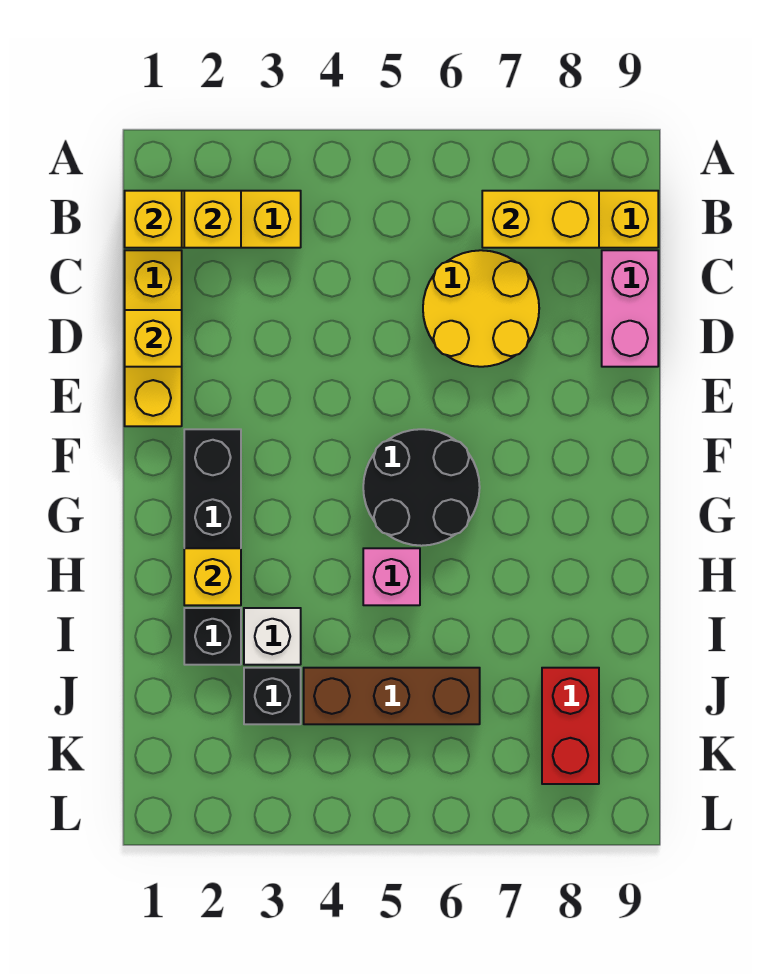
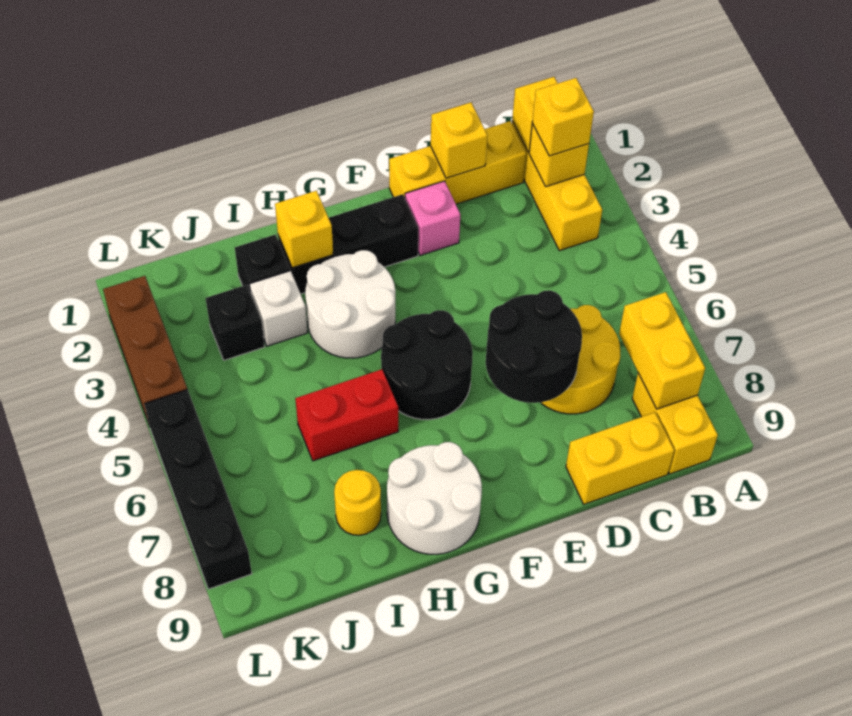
none -> yellow 1x1 brick [532,78,594,156]
pink 1x2 brick [602,250,658,367] -> yellow 1x2 brick [566,413,674,504]
none -> black 2x2 round brick [486,290,582,403]
none -> white 2x2 round brick [305,250,395,358]
none -> white 2x2 round brick [387,442,482,554]
pink 1x1 brick [363,548,420,605] -> pink 1x1 brick moved to [405,181,460,255]
none -> yellow 1x1 round brick [334,470,381,535]
brown 1x3 brick [304,668,480,724] -> brown 1x3 brick moved to [103,276,187,424]
red 1x2 brick [542,668,599,784] -> red 1x2 brick moved to [295,369,398,461]
none -> black 1x4 brick [145,390,252,589]

